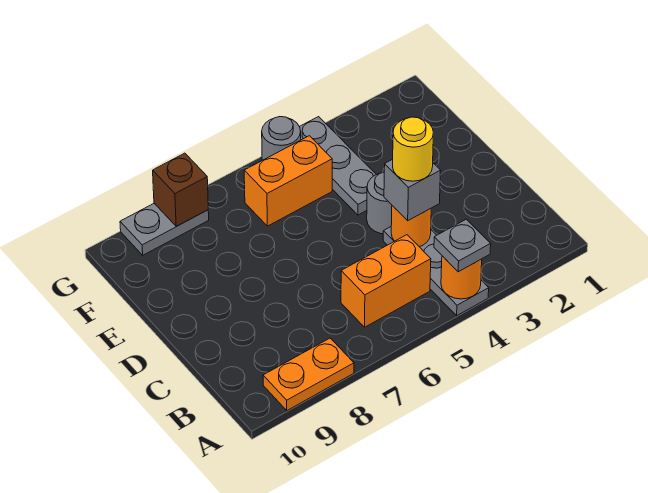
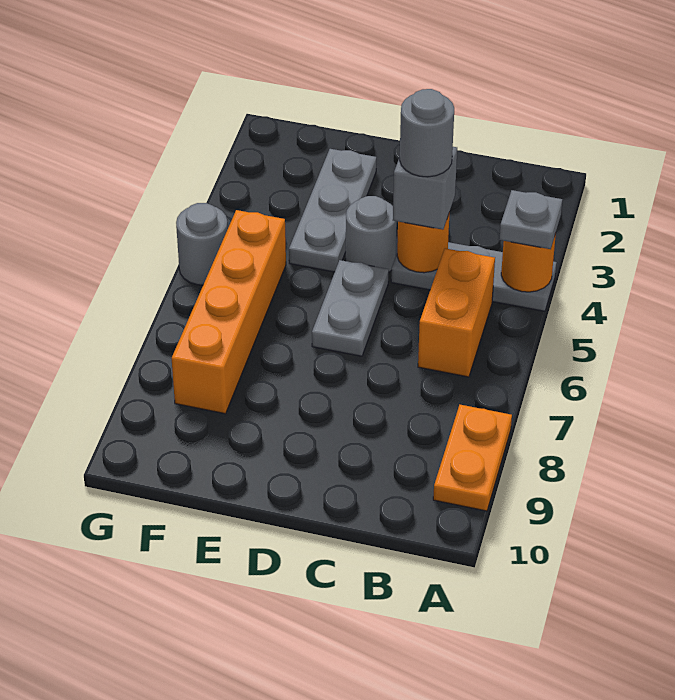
yellow 1x1 round brick [393,117,433,181] -> grey 1x1 round brick [400,89,454,177]
grey 1x3 plate [300,117,376,215] -> grey 1x3 plate turned to [289,149,376,272]
orange 1x2 brick [244,136,332,226] -> orange 1x4 brick [172,210,286,414]
grey 1x2 plate [120,203,209,255] -> grey 1x2 plate moved to [312,260,389,356]
brown 1x1 brick [153,153,208,226] -> none

